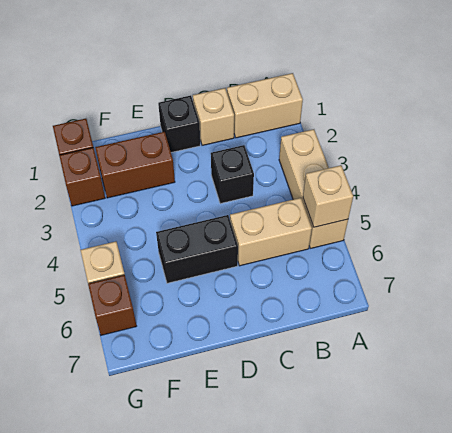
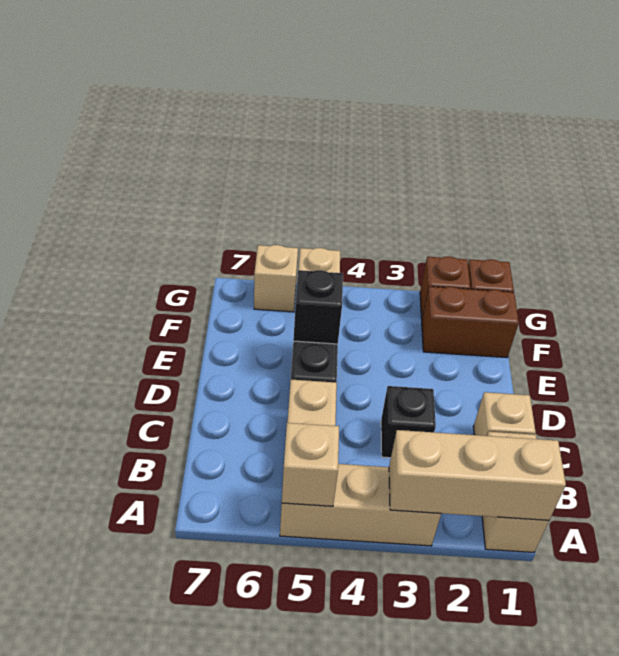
none -> tan 1x3 brick [389,430,566,520]
black 1x1 brick [158,96,200,153] -> black 1x1 brick moved to [293,270,343,344]
brown 1x2 brick [95,132,175,198] -> brown 1x2 brick turned to [422,287,519,358]
brown 1x1 brick [88,275,136,335] -> tan 1x1 brick [254,245,298,312]

